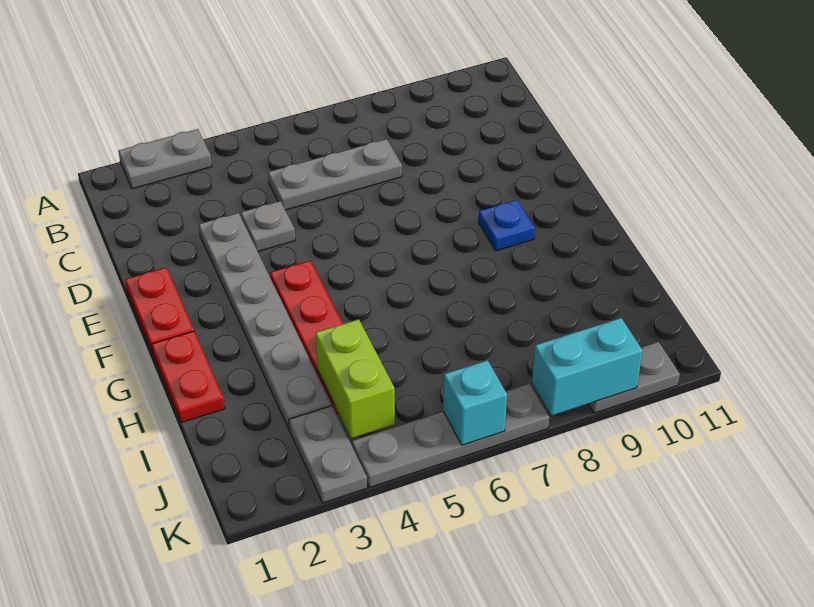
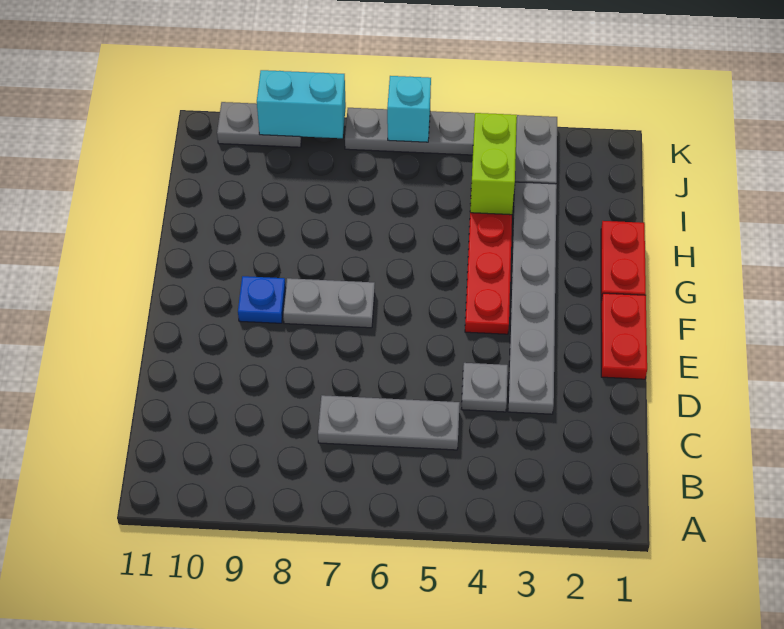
grey 1x2 plate [119,129,212,189] -> grey 1x2 plate moved to [283,278,375,328]

